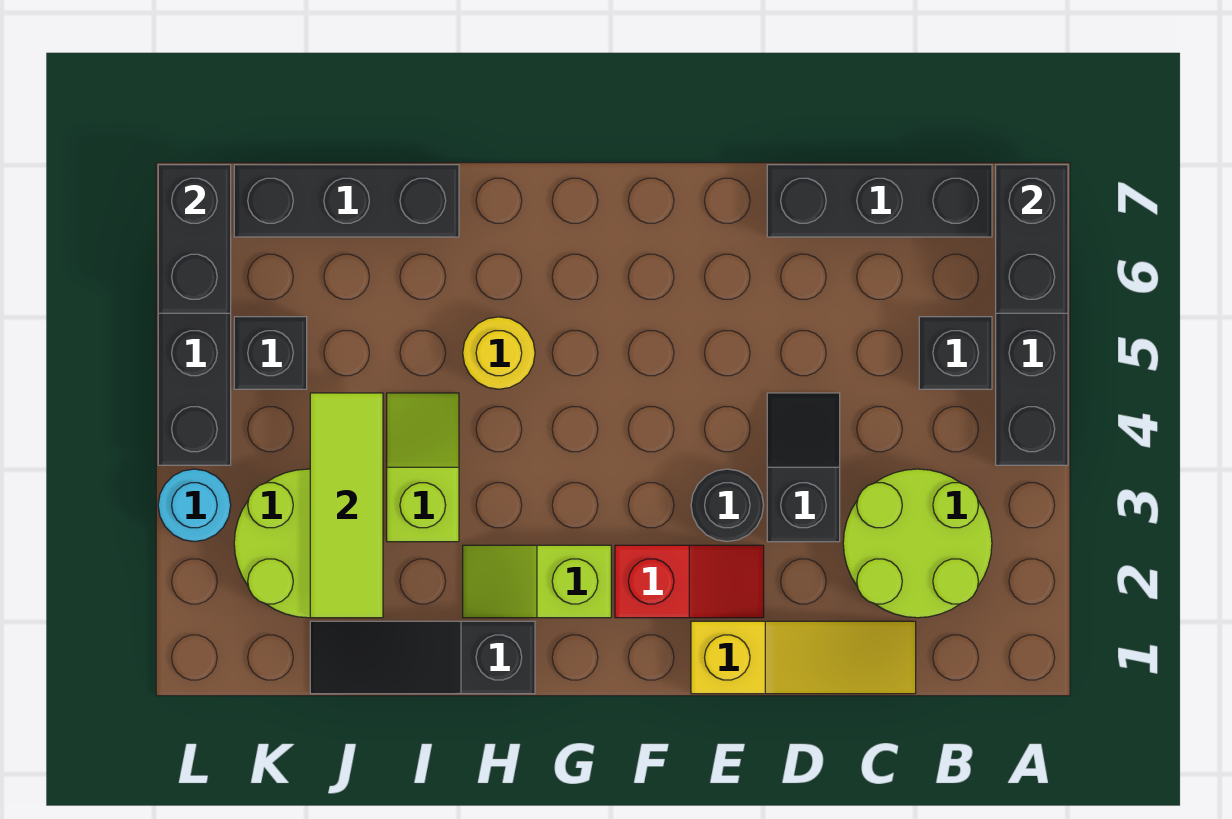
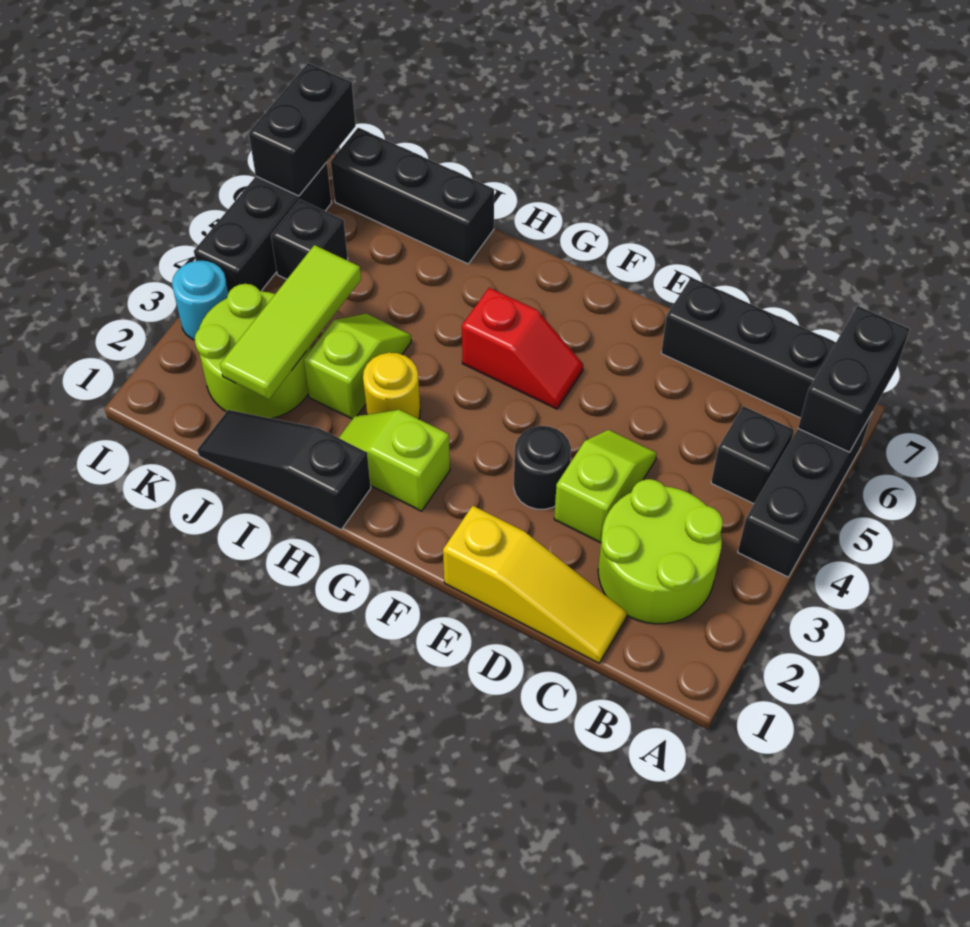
black 1x2 slope [767,393,840,542] -> lime 1x2 slope [554,430,657,543]
red 1x2 slope [615,545,764,618] -> red 1x2 slope moved to [462,288,583,409]
yellow 1x1 round brick [463,317,535,389] -> yellow 1x1 round brick moved to [363,353,420,419]

